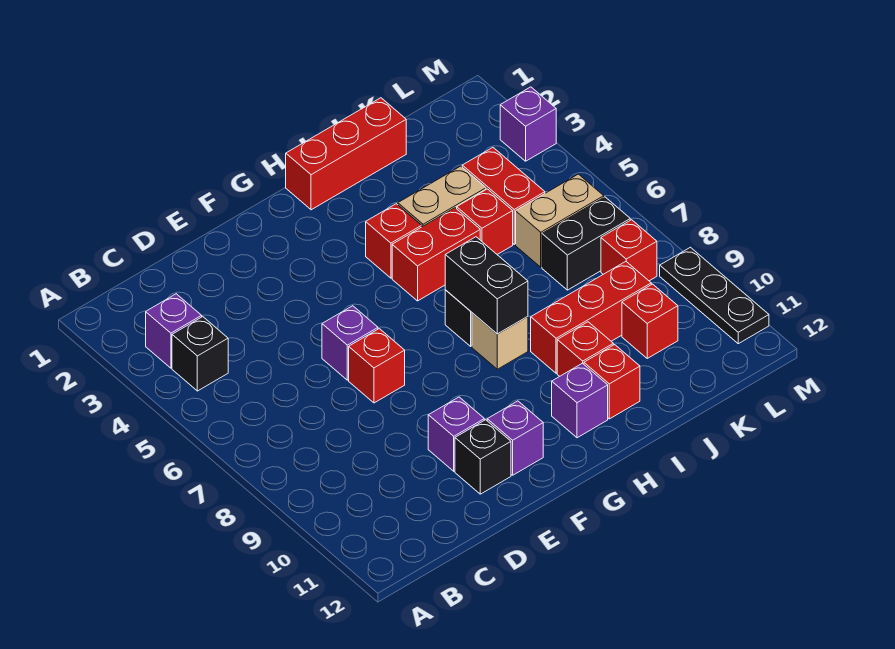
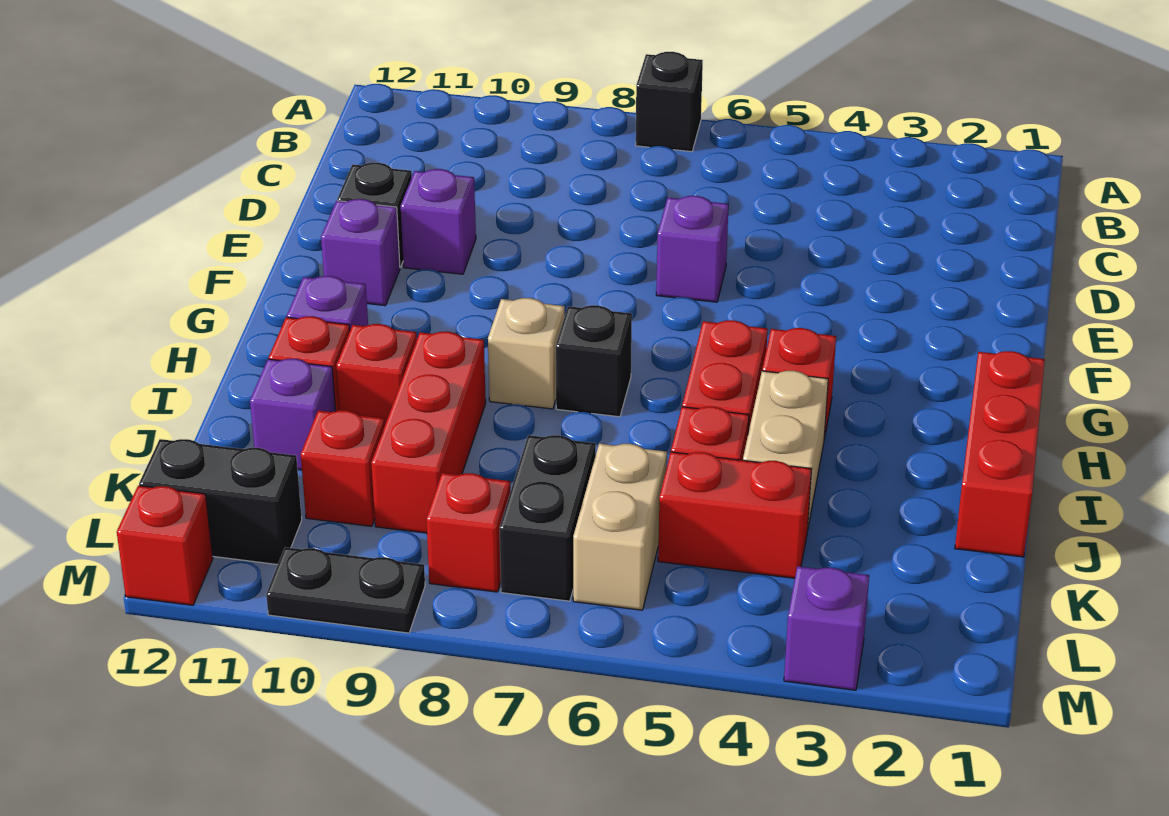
purple 1x1 brick [146,294,202,368] -> purple 1x1 brick moved to [250,359,335,470]
black 1x1 brick [172,317,228,391] -> black 1x1 brick moved to [636,52,703,152]
red 1x1 brick [349,329,405,403] -> red 1x1 brick moved to [117,486,213,605]
black 1x2 brick [445,237,528,334] -> black 1x2 brick moved to [139,439,302,565]
black 1x3 plate [660,247,769,344] -> black 1x2 plate [266,547,425,633]

